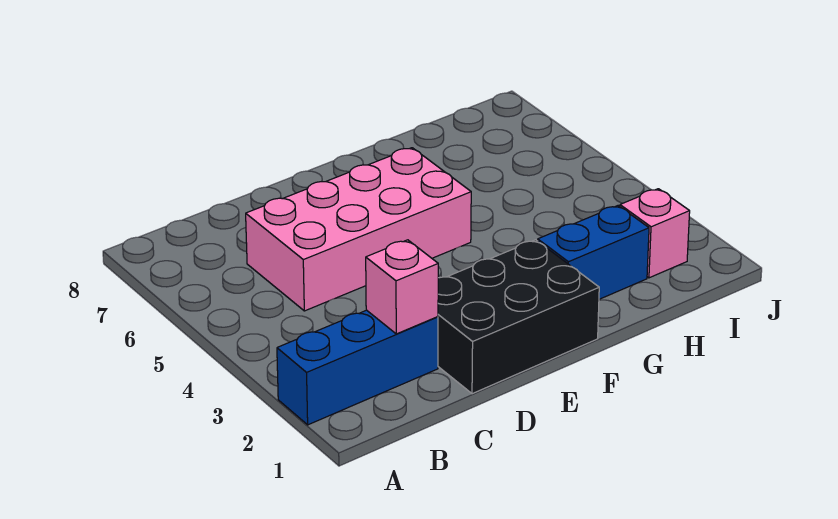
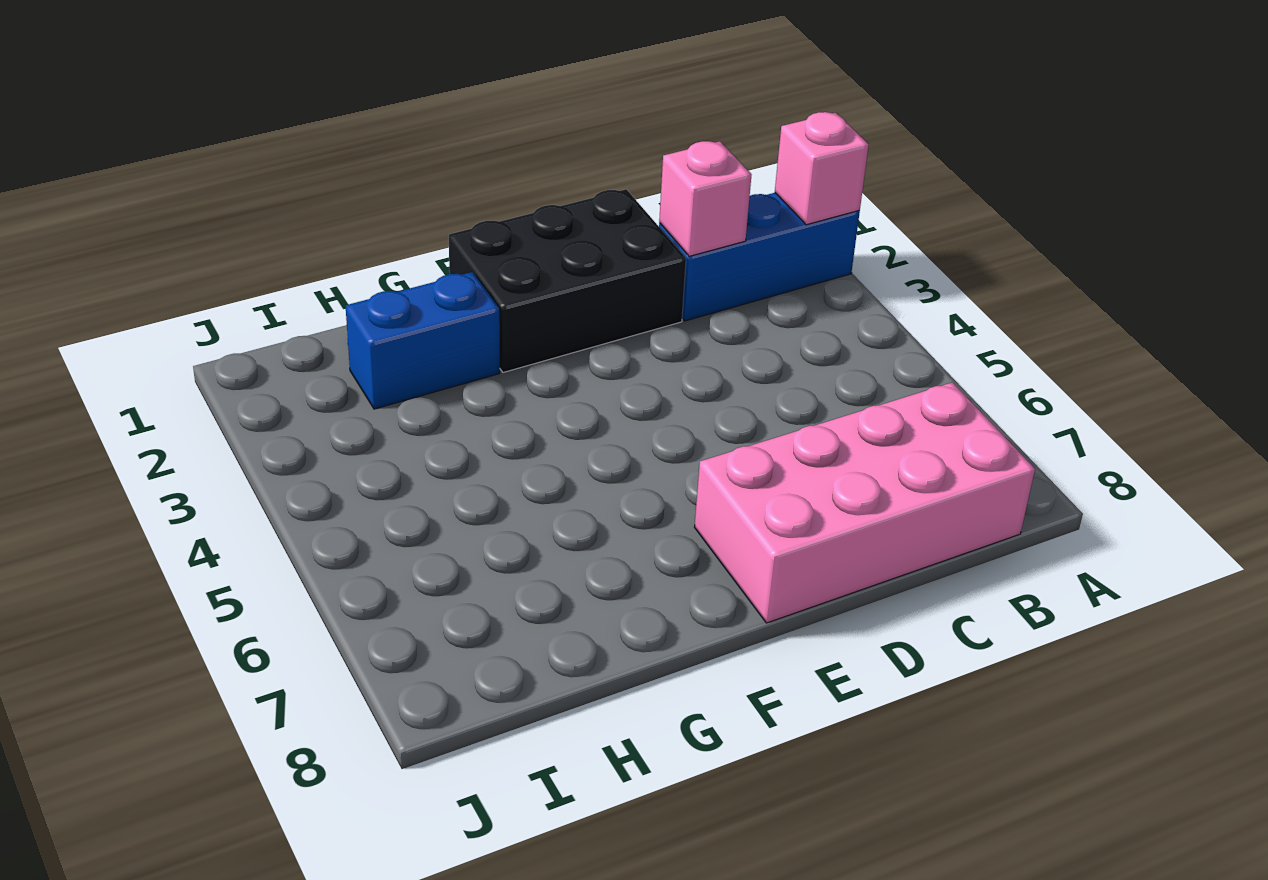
pink 2x4 brick [246,148,471,311] -> pink 2x4 brick moved to [695,382,1035,623]
pink 1x1 brick [620,189,690,278] -> pink 1x1 brick moved to [775,112,869,225]

